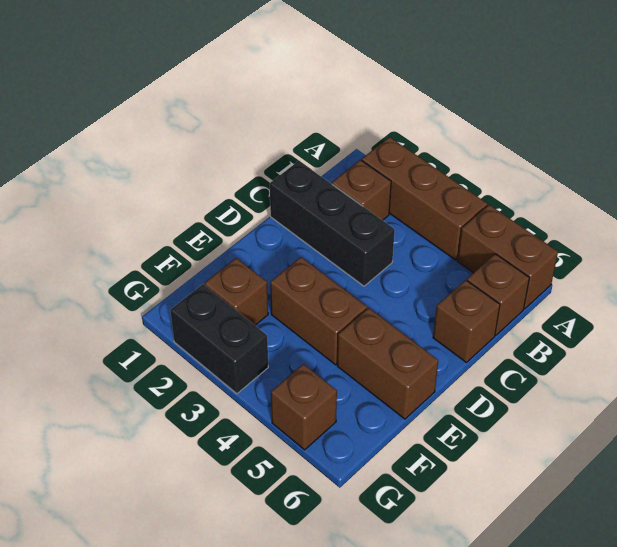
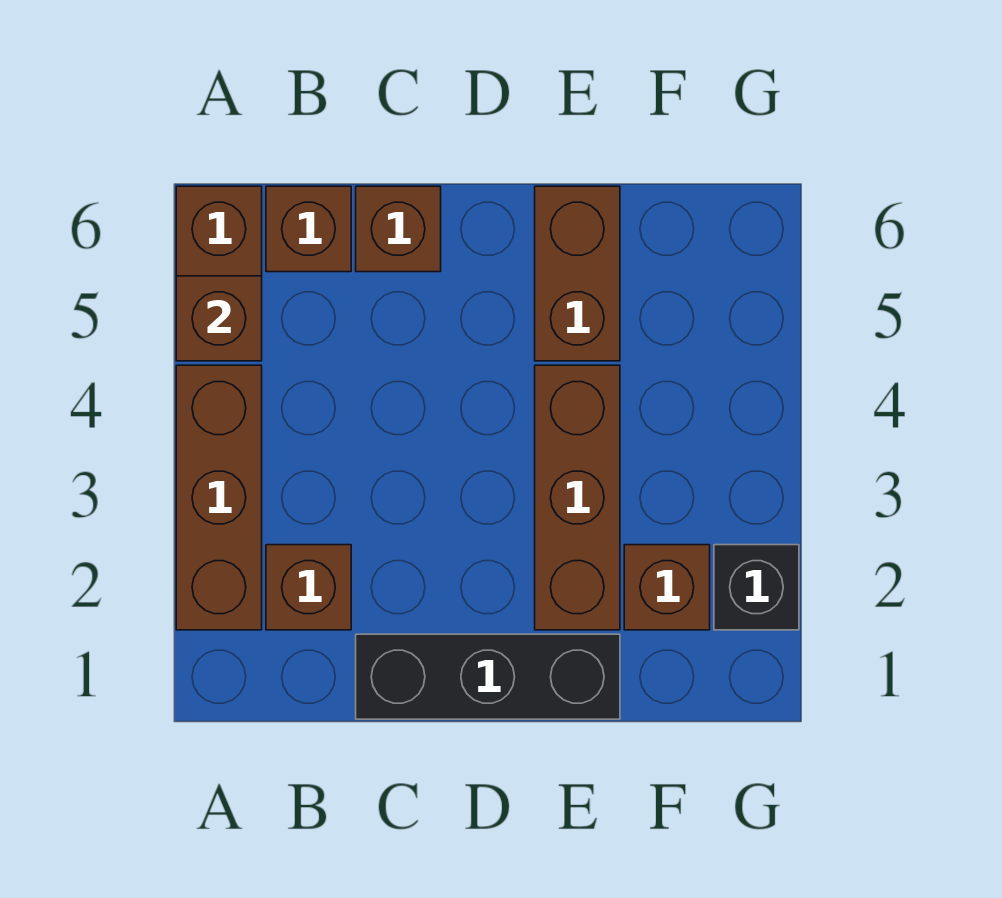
black 1x3 brick [270,161,395,286] -> black 1x3 brick turned to [356,634,620,719]
brown 1x2 brick [270,257,367,365] -> brown 1x3 brick [535,365,620,630]
black 1x2 brick [170,284,268,394] -> black 1x1 brick [714,545,799,630]
brown 1x1 brick [271,364,337,450] -> brown 1x1 brick moved to [176,276,262,361]

